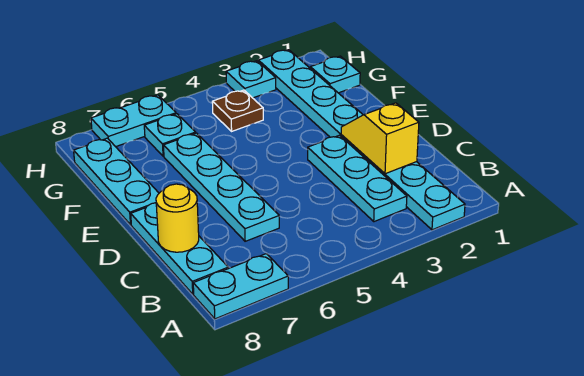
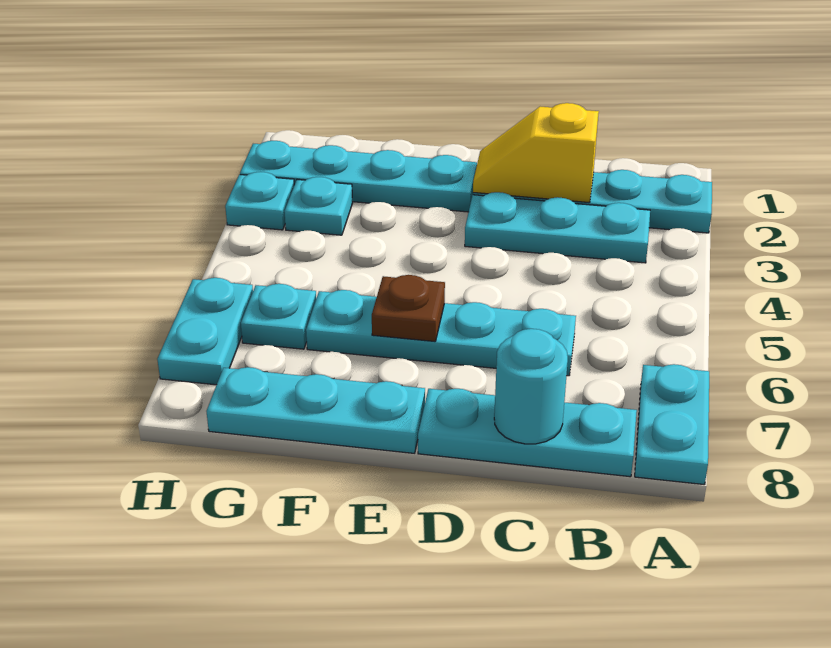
yellow 1x1 round brick [156,184,199,252] -> cyan 1x1 round brick [494,329,568,444]
cyan 1x1 plate [310,56,360,93] -> cyan 1x1 plate moved to [284,177,353,235]
brown 1x1 plate [212,90,263,131] -> brown 1x1 plate moved to [372,275,445,341]

